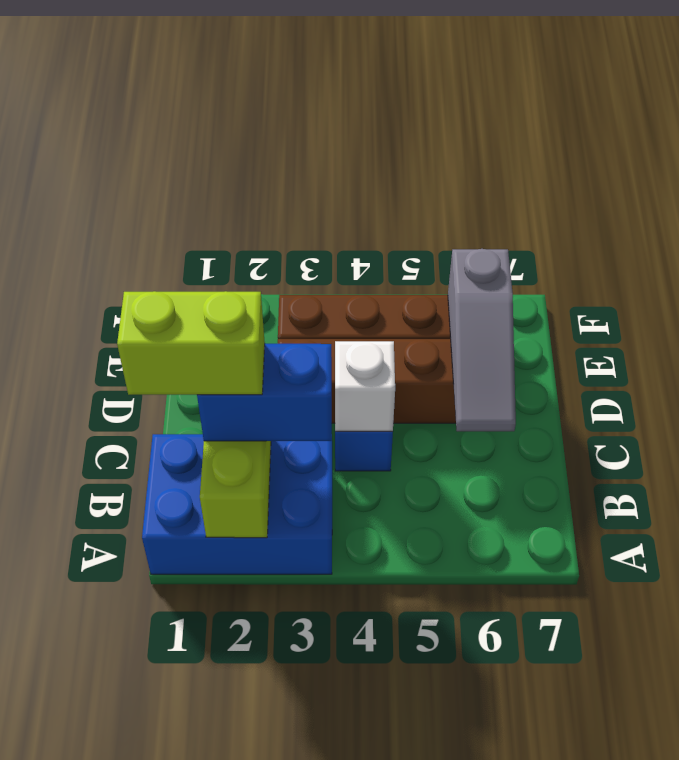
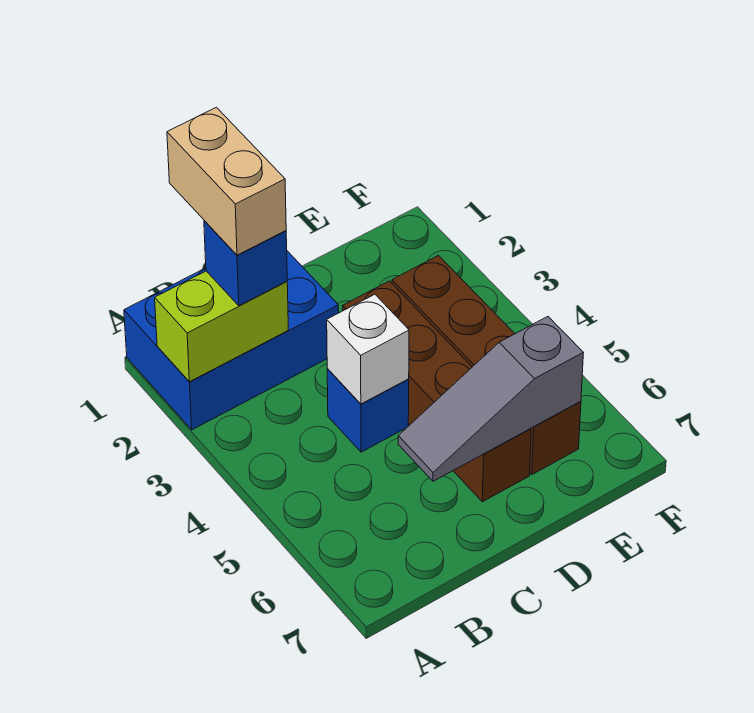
blue 2x3 brick [142,434,332,574] -> blue 2x3 brick turned to [124,251,339,430]
lime 1x2 brick [117,291,265,395] -> tan 1x2 brick [167,107,286,255]
blue 1x2 brick [197,344,332,441] -> blue 1x1 brick [204,221,287,306]

